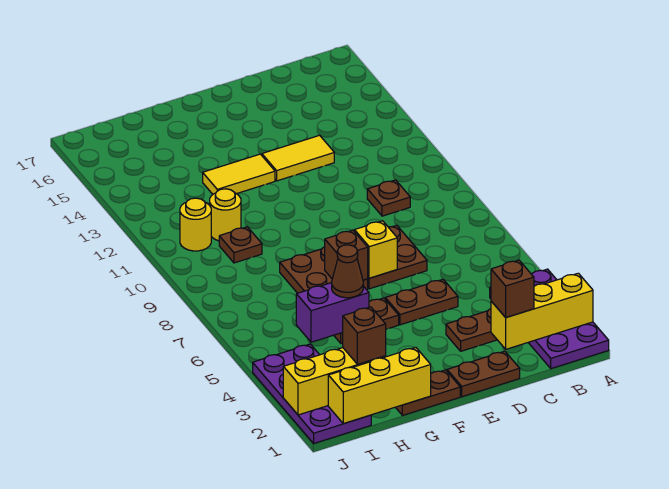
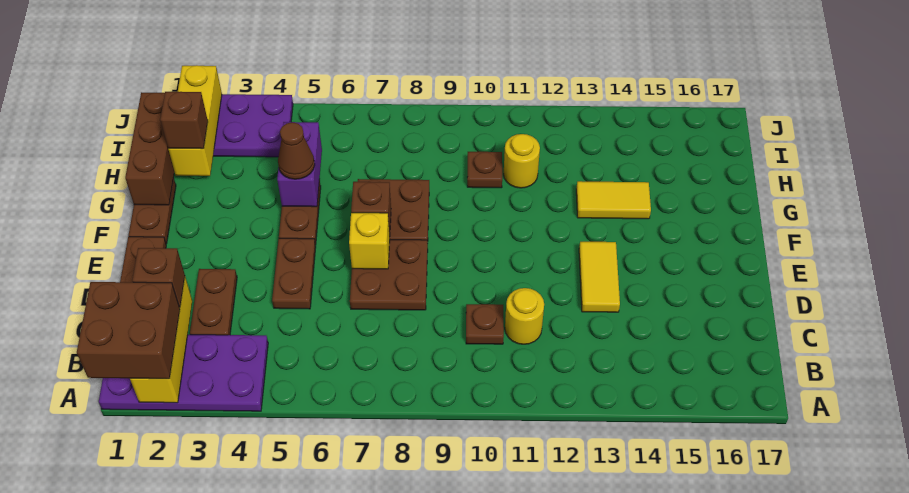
none -> brown 2x2 brick [77,282,180,379]
yellow 1x2 tile [203,154,275,194] -> yellow 1x2 tile turned to [576,181,651,219]
yellow 1x3 brick [328,348,431,424] -> brown 1x3 brick [125,92,174,205]
yellow 1x1 round brick [180,198,211,251] -> yellow 1x1 round brick moved to [505,288,544,344]

